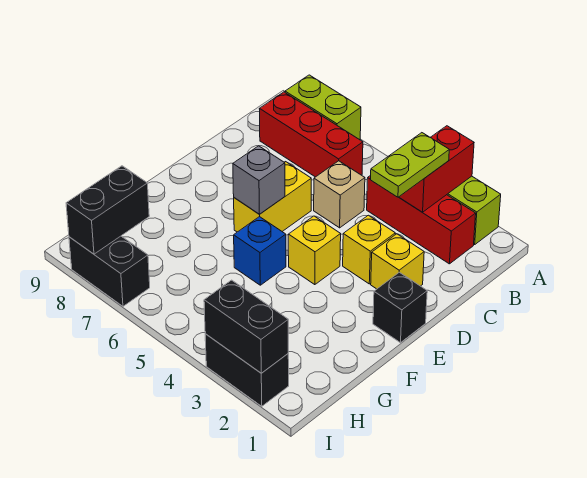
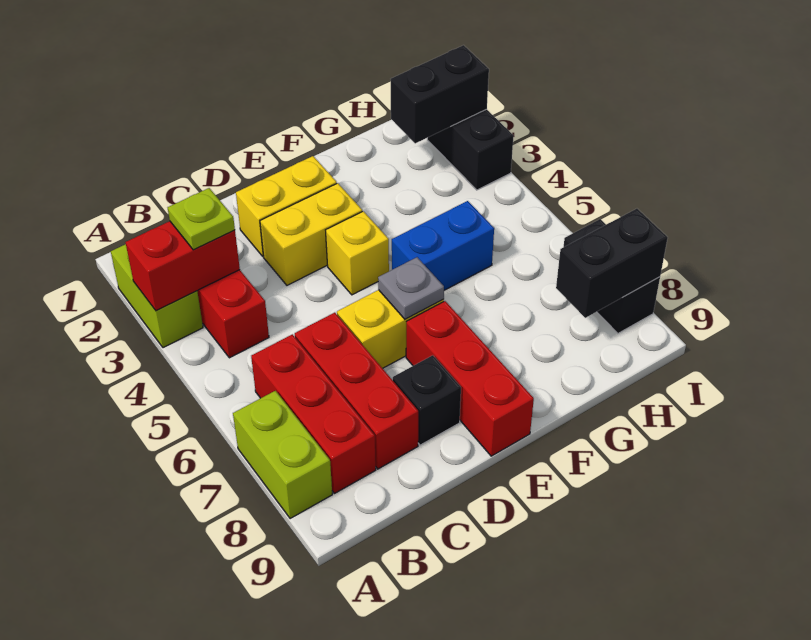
lime 1x2 plate [371,133,449,197] -> lime 1x1 plate [168,188,235,250]
tan 1x1 brick [314,161,365,228] -> none
none -> red 1x3 brick [295,313,418,469]
yellow 1x1 brick [371,234,424,289] -> yellow 1x2 brick [236,156,337,256]
yellow 1x1 brick [343,215,395,284] -> yellow 1x2 brick [260,183,362,285]
black 1x1 brick [373,272,427,343] -> black 1x1 brick moved to [393,355,461,445]
grey 1x1 brick [233,146,285,214] -> grey 1x1 plate [378,257,444,319]
none -> red 1x3 brick [406,301,534,456]
blue 1x1 brick [234,217,286,285] -> blue 1x2 brick [392,201,494,290]
black 1x2 brick [204,280,288,373] -> black 1x2 brick turned to [391,45,489,143]

